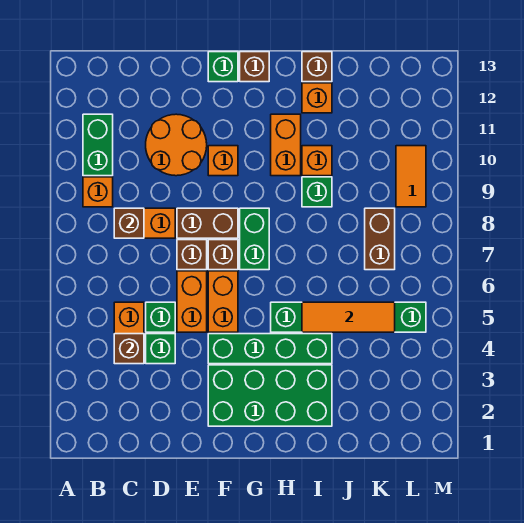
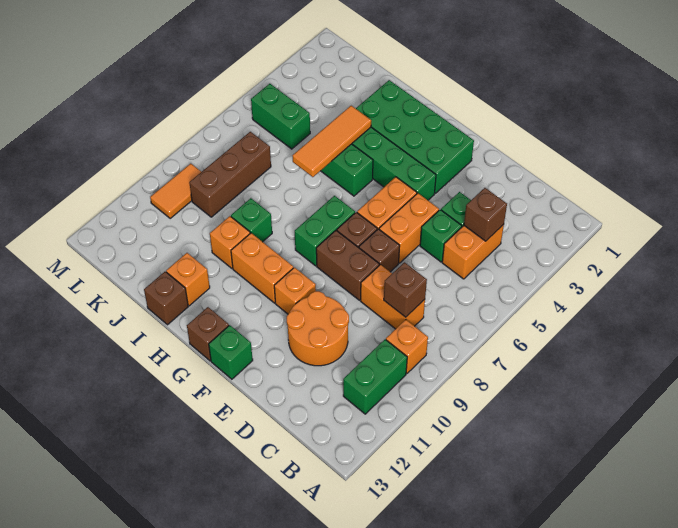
orange 1x2 brick [271,114,301,176] -> orange 1x2 brick turned to [231,233,293,303]
orange 1x3 tile [302,302,395,332] -> orange 1x3 tile turned to [293,106,371,177]
brown 1x2 brick [365,208,395,270] -> brown 1x3 brick [189,132,271,217]

